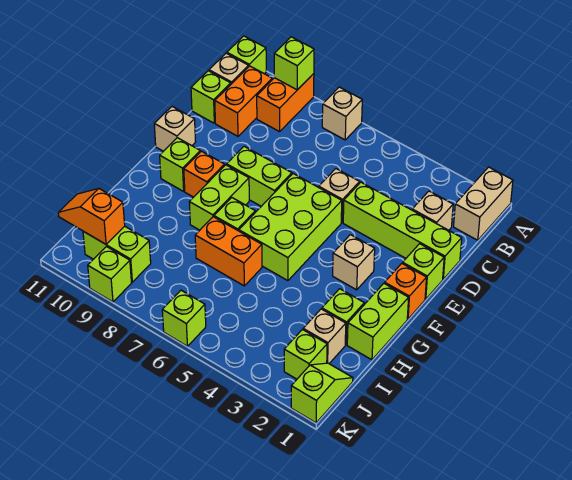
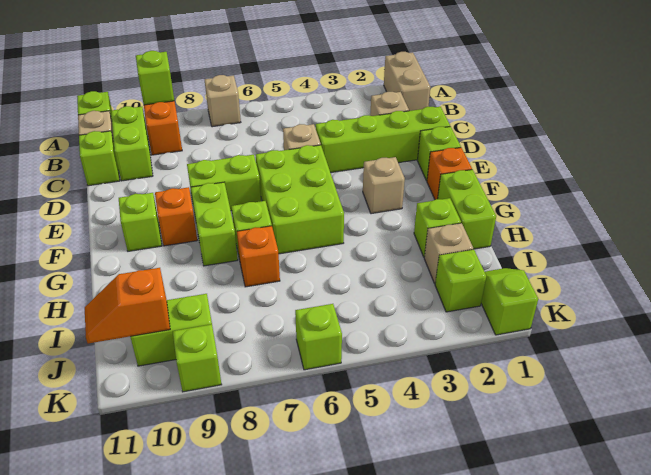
orange 1x2 brick [215,66,272,136] -> lime 1x2 brick [111,106,153,181]
tan 1x1 brick [154,107,195,151] -> none
orange 1x2 brick [195,217,262,286] -> orange 1x1 brick [237,226,280,287]

